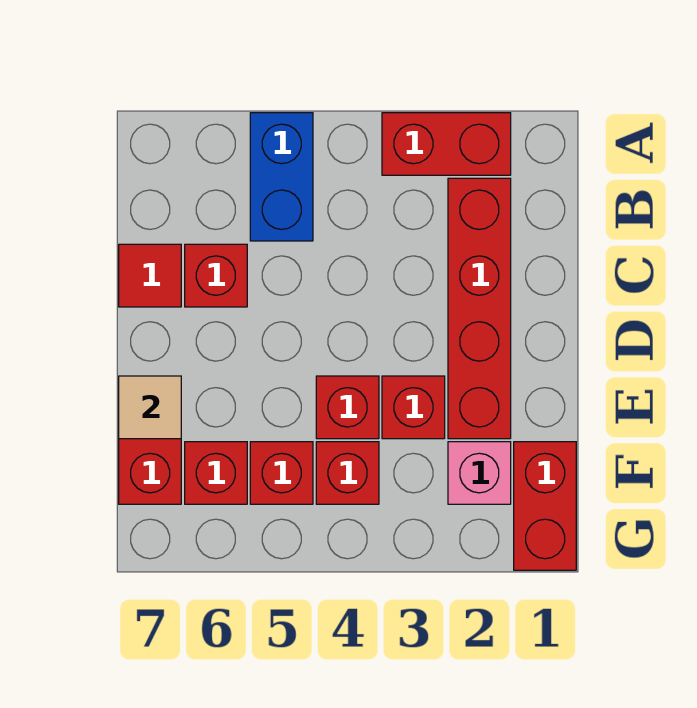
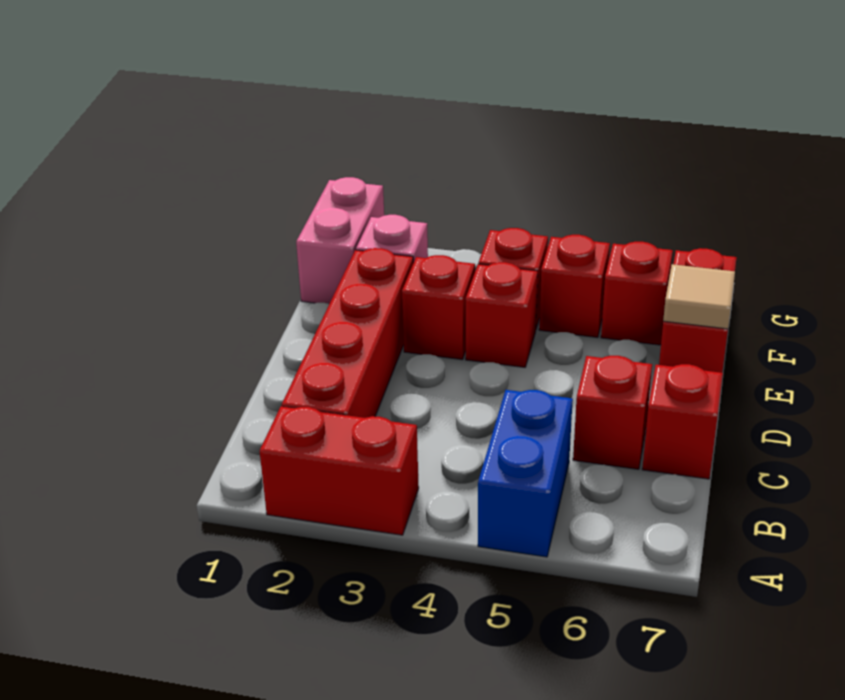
red 1x1 tile [119,244,181,307] -> red 1x1 brick [642,364,723,479]
red 1x2 brick [514,442,576,570] -> pink 1x2 brick [296,177,384,304]

